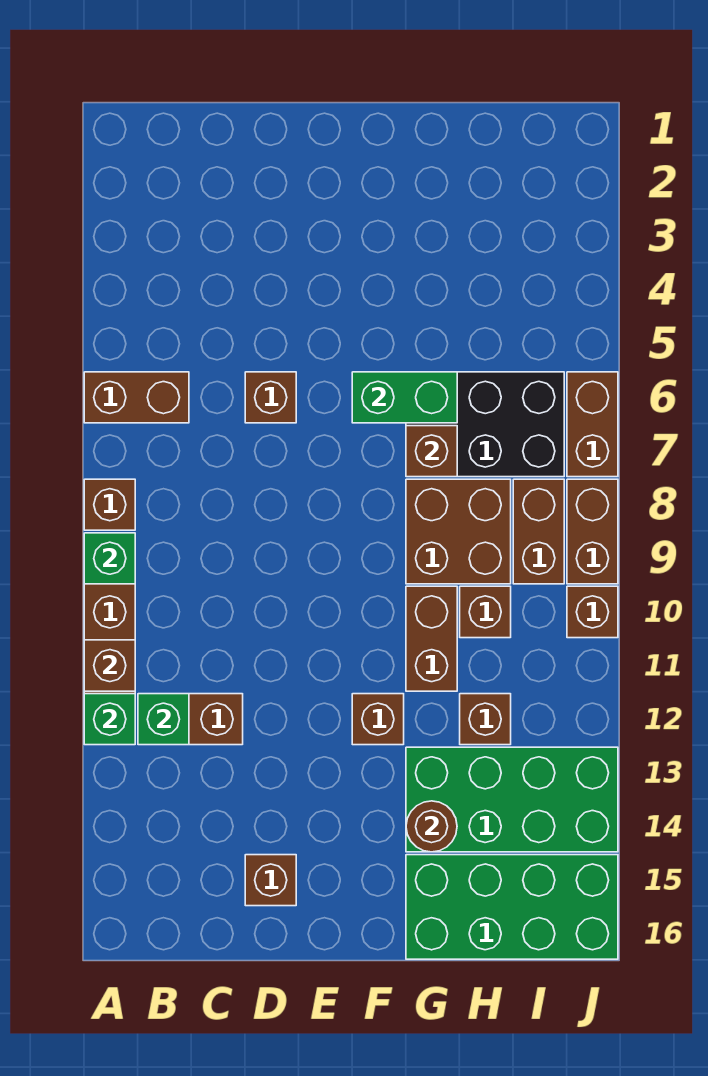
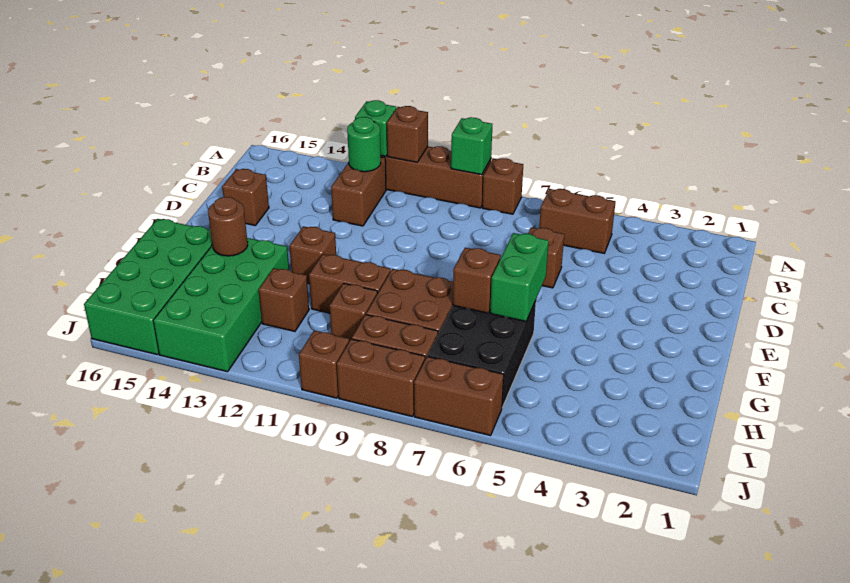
brown 1x2 brick [84,372,189,423] -> brown 1x2 brick turned to [539,189,615,253]
green 1x1 brick [138,694,189,745] -> green 1x1 round brick [347,117,381,172]

